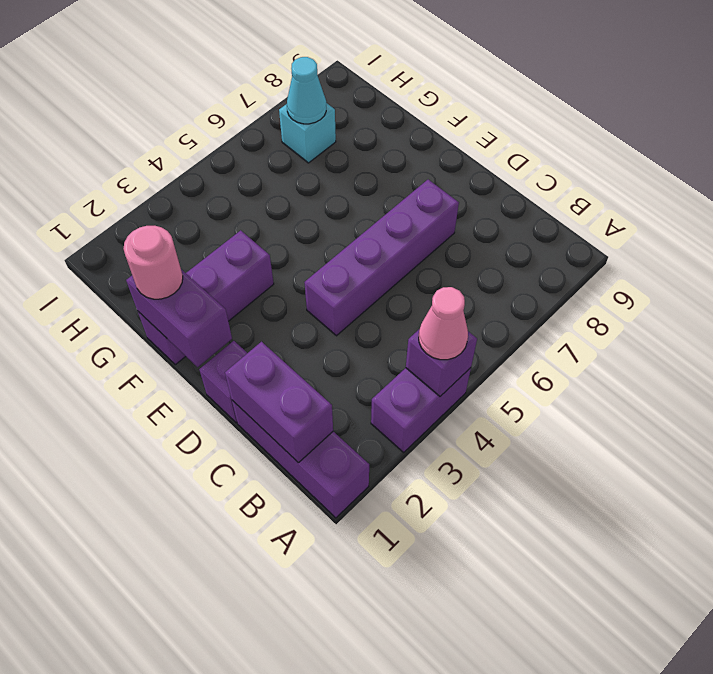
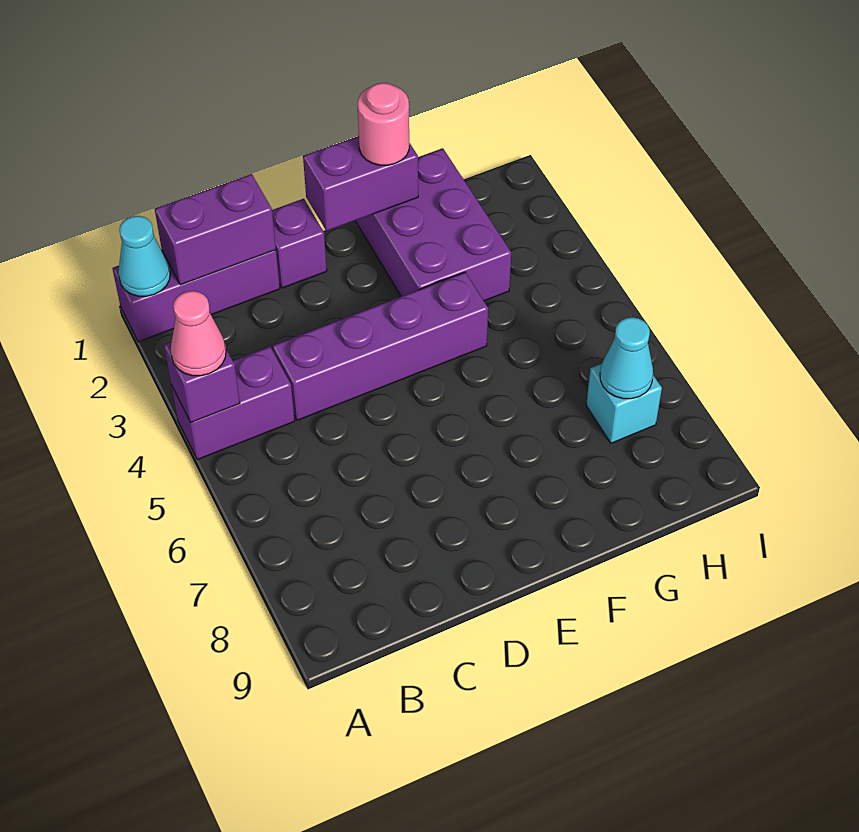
none -> cyan 1x1 cone [118,216,170,296]
purple 1x2 brick [371,368,471,452] -> purple 1x2 brick turned to [171,347,295,460]
purple 1x4 brick [304,180,459,336] -> purple 1x4 brick turned to [273,272,488,420]
purple 1x3 brick [138,230,274,365] -> purple 2x3 brick [355,148,511,301]

